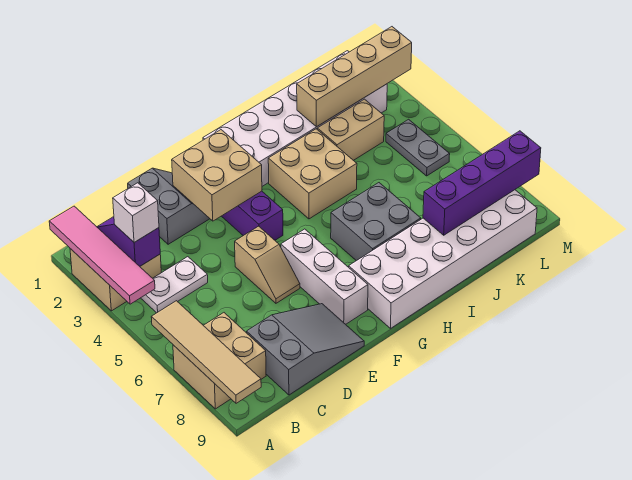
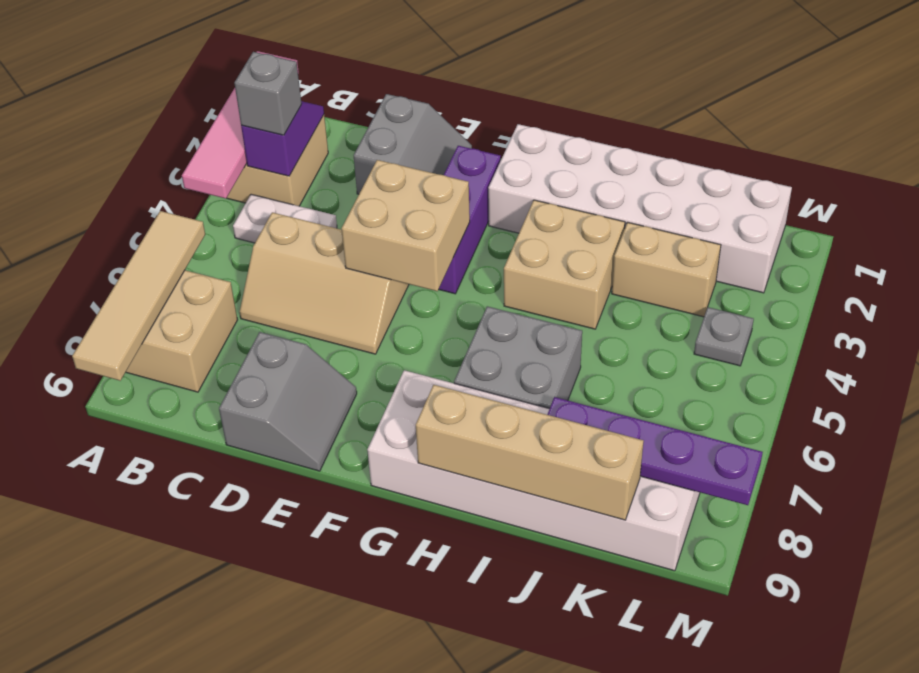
white 1x1 brick [113,183,159,242] -> grey 1x1 brick [234,52,302,135]
grey 2x3 slope [247,304,364,395] -> grey 2x2 slope [219,332,357,471]
tan 2x2 brick [172,130,262,221] -> tan 2x2 brick moved to [342,160,470,291]
tan 1x2 slope [235,226,300,303] -> tan 2x3 slope [240,212,409,354]
white 1x3 brick [281,229,368,324] -> none
tan 1x4 brick [297,27,412,127] -> tan 1x4 brick moved to [416,385,644,520]
purple 1x4 brick [423,131,541,235] -> purple 1x4 plate [547,397,763,505]
grey 1x2 plate [386,119,450,176] -> grey 1x1 plate [694,307,754,366]

